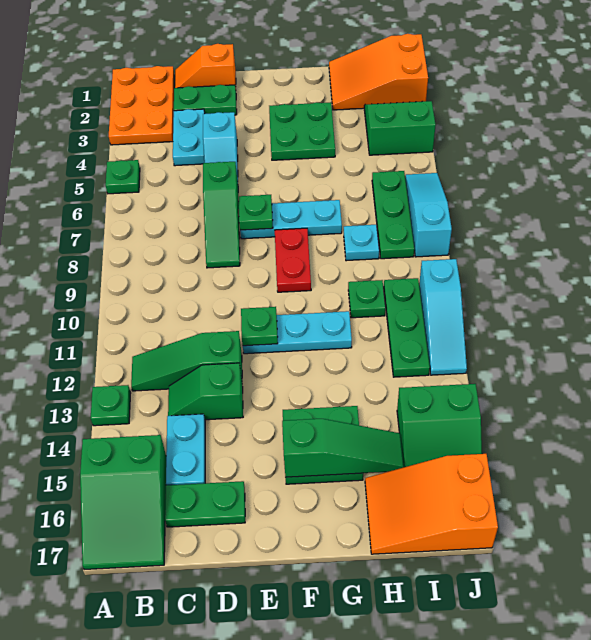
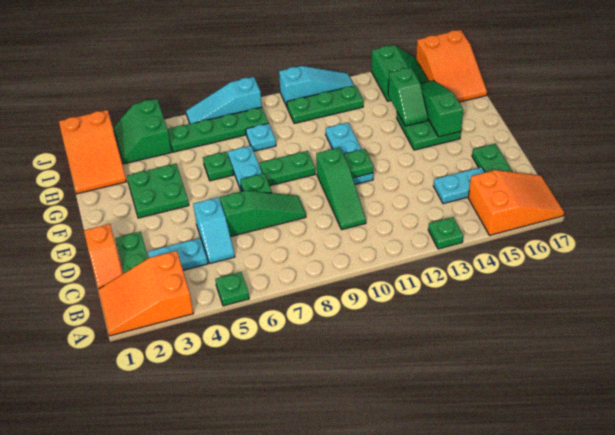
orange 2x3 plate [109,66,174,145] -> orange 2x3 slope [98,251,193,336]
green 2x3 slope [80,435,166,570] -> orange 2x3 slope [468,170,564,235]
green 1x3 slope [131,331,242,391] -> green 1x3 slope moved to [316,148,366,230]
green 1x2 slope [168,363,243,420] -> green 1x2 slope moved to [388,68,428,126]
cyan 1x2 slope [203,112,238,181] -> cyan 1x2 slope turned to [193,197,235,264]
red 1x2 plate [275,228,311,292] -> green 1x2 plate [259,151,315,186]
green 1x1 plate [348,280,385,318] -> green 1x1 plate moved to [203,152,233,181]
green 1x3 plate [372,171,414,259] -> green 1x4 plate [168,107,268,152]

